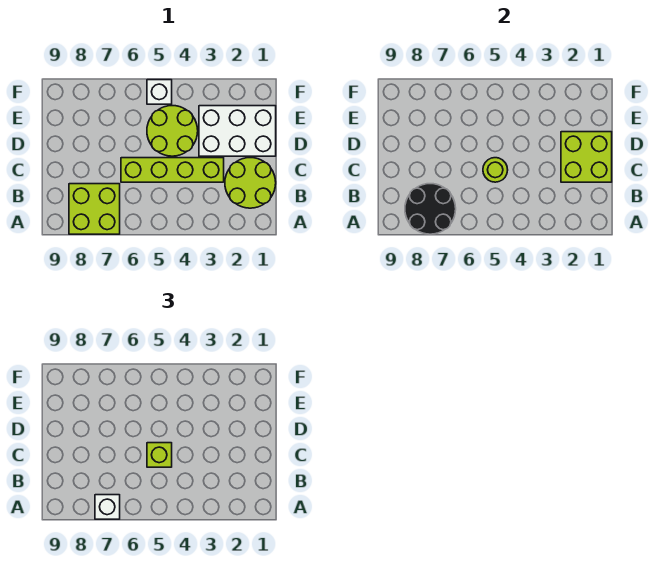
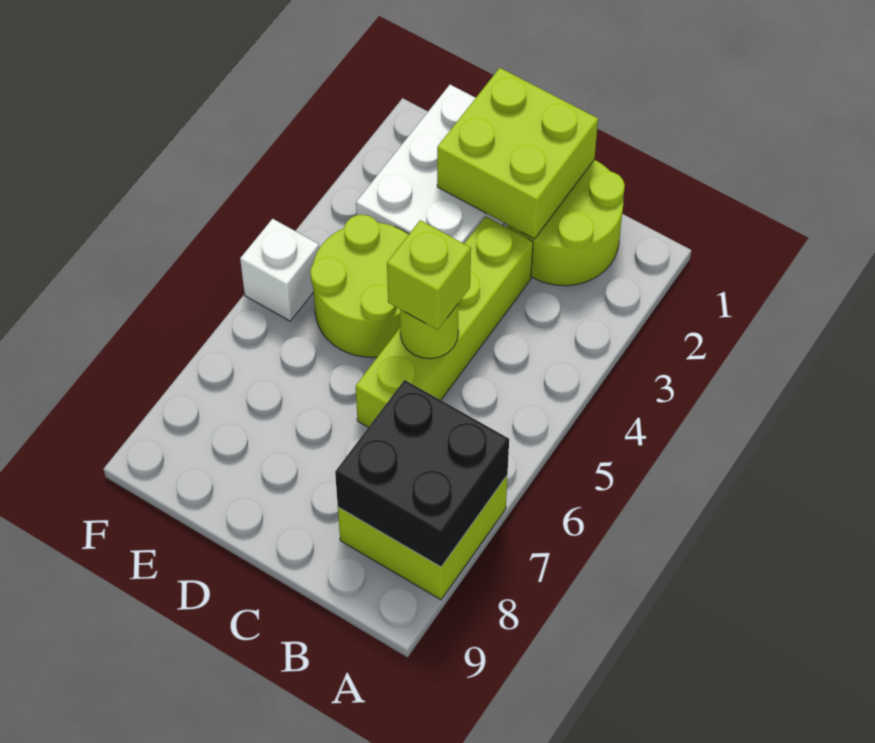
black 2x2 round brick [405,184,456,234] -> black 2x2 brick [335,380,509,567]
white 1x1 brick [95,495,120,519] -> none

